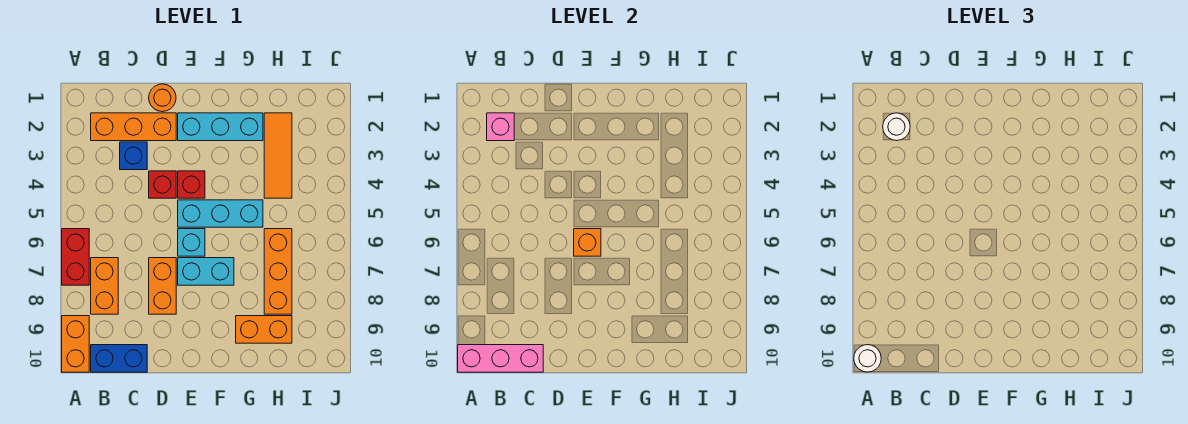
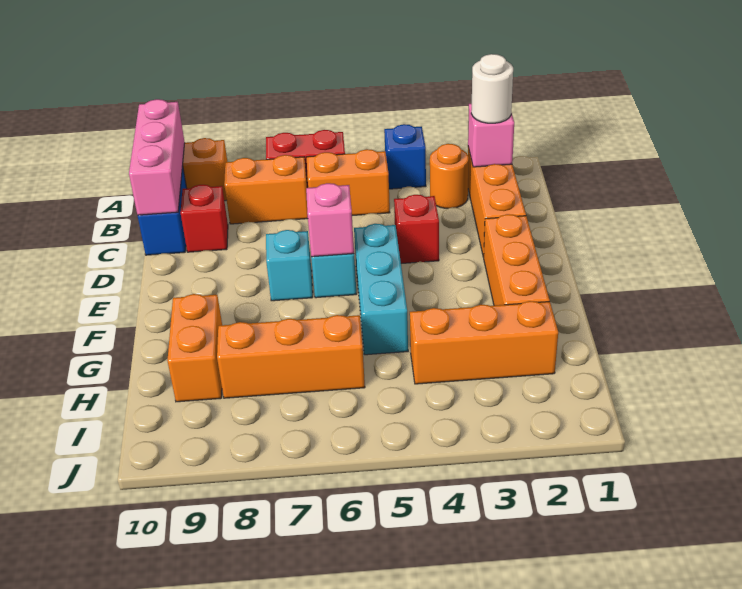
white 1x1 round brick [854,345,881,372] -> none
blue 1x1 brick [120,142,147,170] -> blue 1x1 brick moved to [384,124,426,189]
orange 1x1 round brick [149,84,176,112] -> orange 1x1 round brick moved to [430,144,469,208]
orange 1x2 brick [149,258,176,314] -> orange 1x2 brick moved to [307,149,390,215]
cyan 1x3 brick [178,113,263,141] -> orange 1x3 brick [484,214,550,306]
red 1x1 brick [178,171,205,198] -> red 1x1 brick moved to [180,185,228,252]
orange 1x1 brick [574,229,601,256] -> pink 1x1 brick [306,183,354,257]
cyan 1x2 brick [178,258,234,285] -> cyan 1x1 brick [266,230,313,301]
orange 1x3 tile [264,113,292,198] -> orange 1x3 brick [410,301,558,384]

